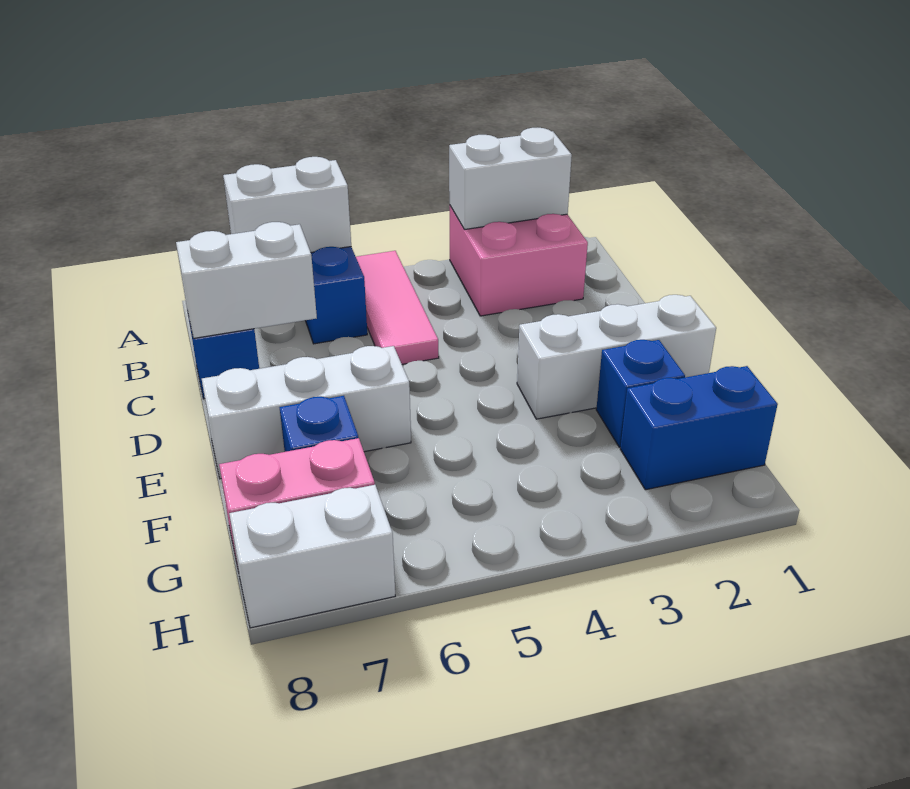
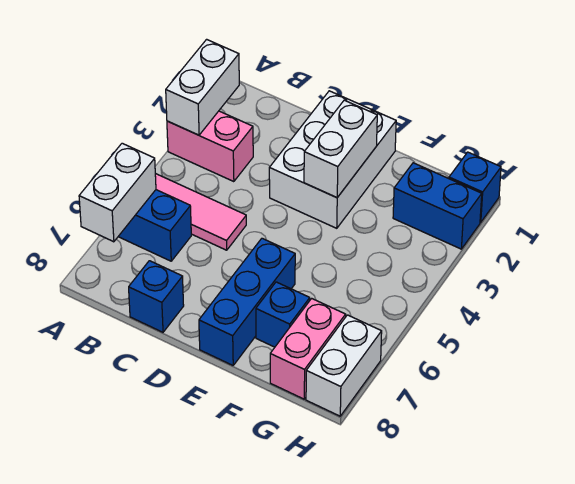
pink 2x2 brick [450,206,588,316] -> pink 1x2 brick [167,111,253,182]
white 1x2 brick [176,222,317,338] -> white 1x2 brick moved to [304,100,377,198]
white 1x3 brick [517,295,716,419] -> white 2x3 brick [269,91,396,228]
white 1x3 brick [202,346,411,479] -> blue 1x3 brick [199,238,295,365]
blue 1x1 brick [596,340,685,447] -> blue 1x1 brick moved to [449,152,501,222]
blue 1x2 brick [621,366,778,490] -> blue 1x2 brick turned to [393,163,482,249]

